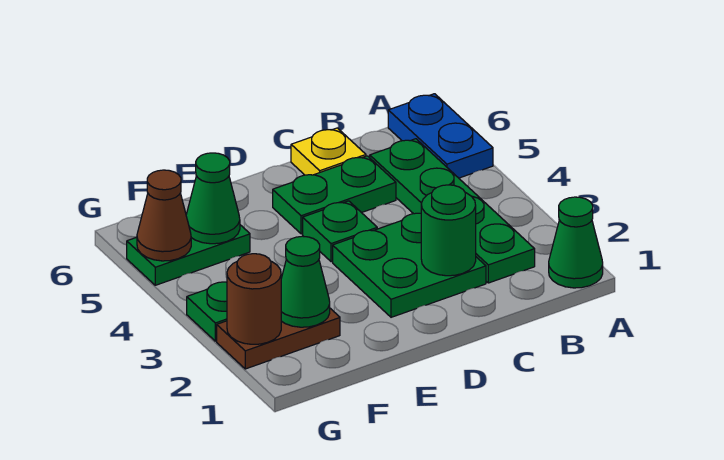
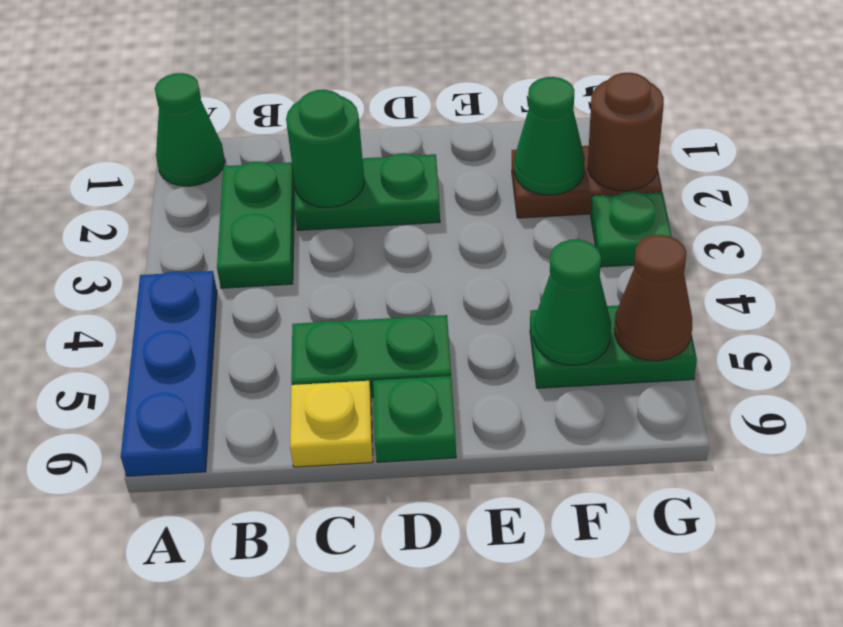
blue 1x2 plate [388,94,493,178] -> blue 1x3 plate [121,271,217,476]
green 1x4 plate [370,139,535,283] -> green 1x2 plate [217,162,295,288]
green 2x2 plate [333,213,486,317] -> green 1x2 plate [294,153,440,230]
green 1x1 plate [303,201,377,262] -> green 1x1 plate moved to [373,376,456,462]

